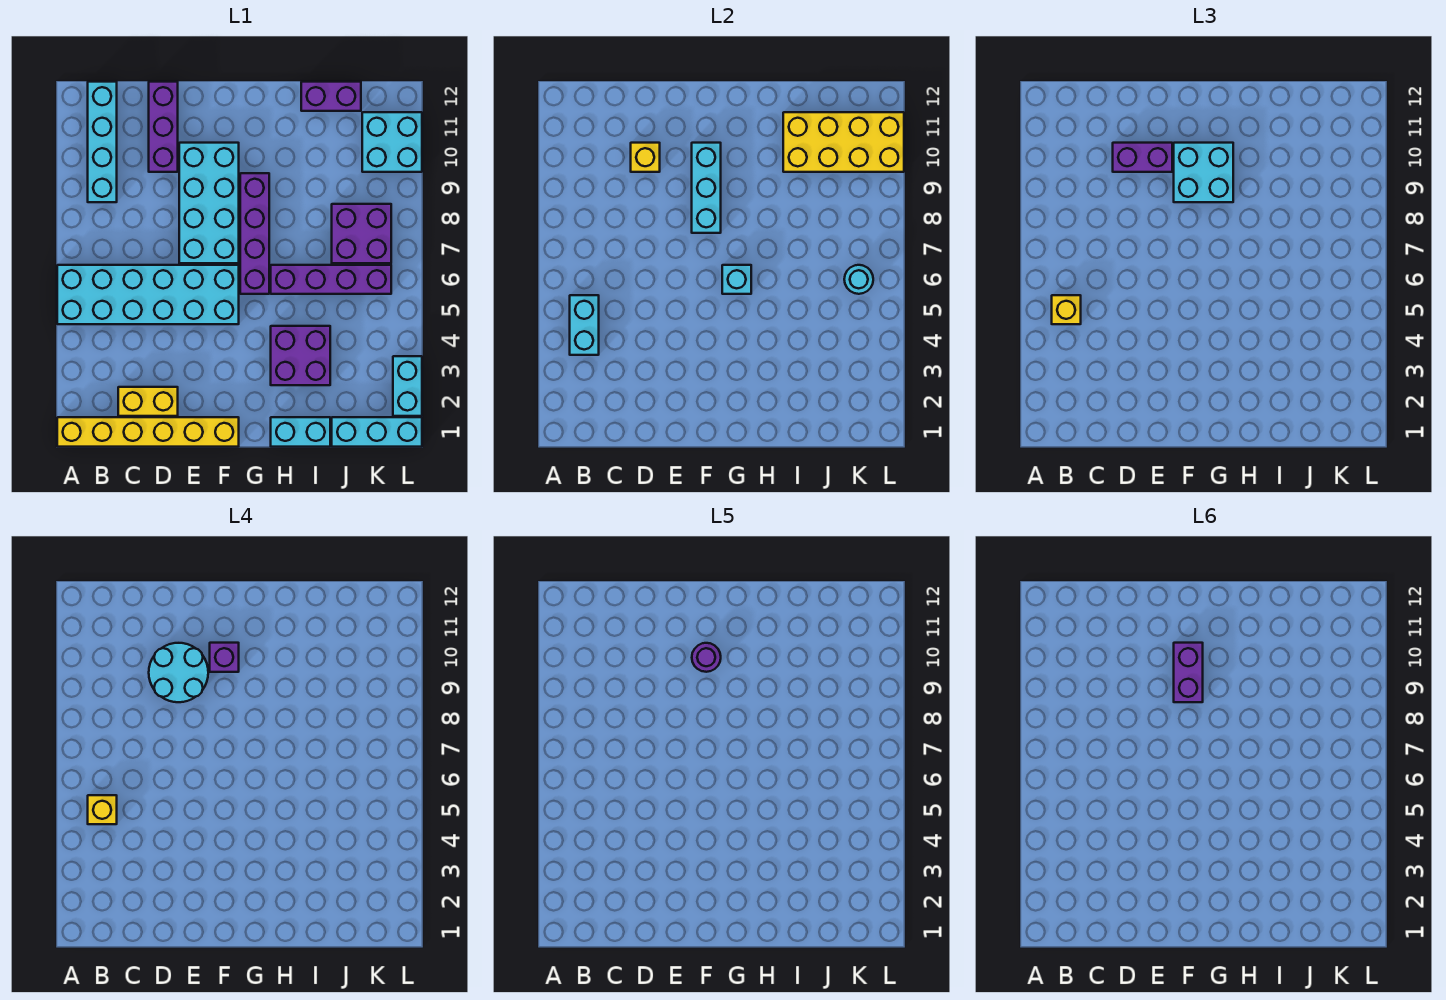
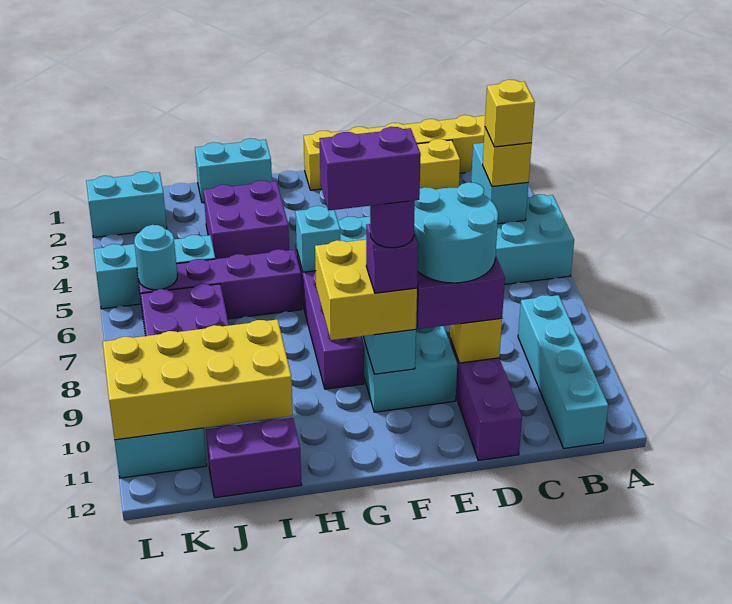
cyan 2x2 brick [1174,143,1233,202] -> yellow 2x2 brick [315,240,417,340]
purple 1x2 brick [1174,643,1203,702] -> purple 1x2 brick turned to [320,127,421,211]
cyan 1x3 brick [332,417,422,447] -> cyan 1x3 brick moved to [94,235,215,309]
cyan 1x2 brick [393,356,422,416] -> cyan 1x2 brick turned to [86,172,167,237]

